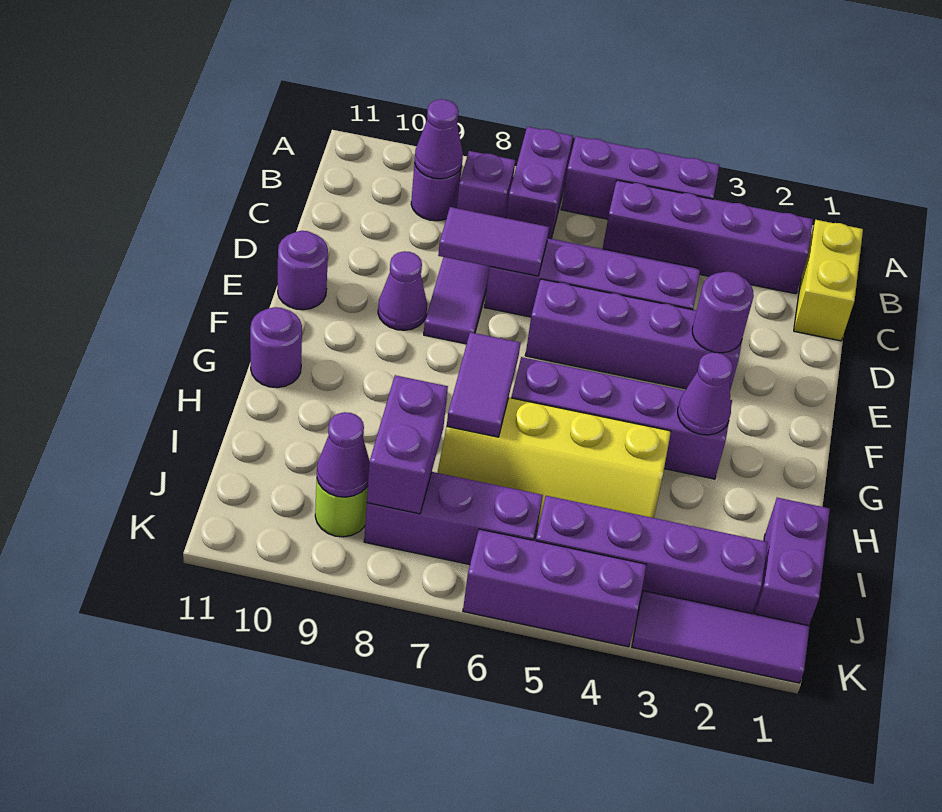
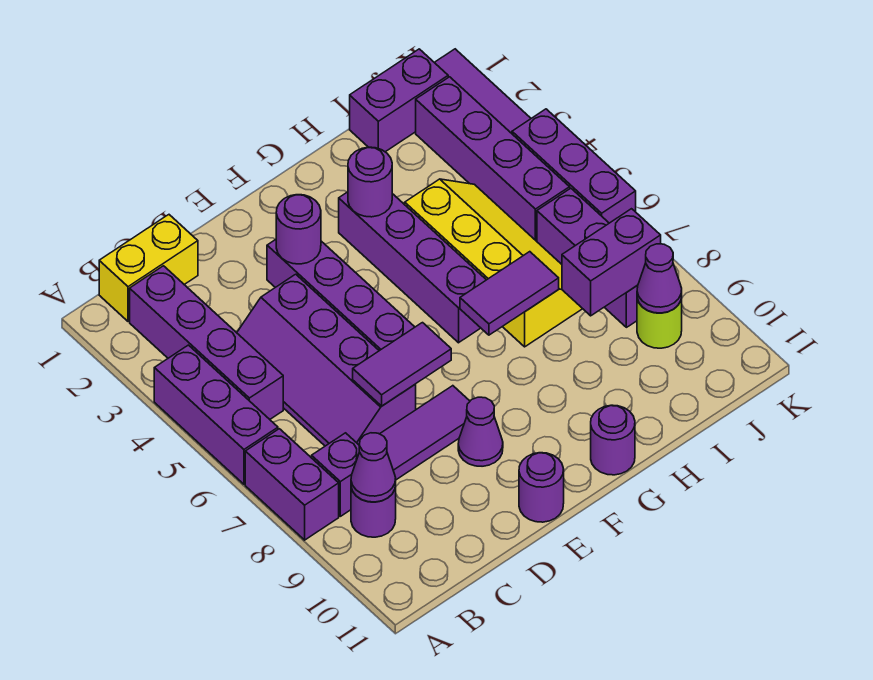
purple 1x2 brick [506,127,573,239] -> purple 1x2 brick turned to [245,429,339,540]
purple 1x2 tile [438,207,549,276] -> purple 1x2 tile turned to [353,323,451,406]
purple 1x1 cone [678,352,733,435] -> purple 1x1 round brick [348,147,392,217]

